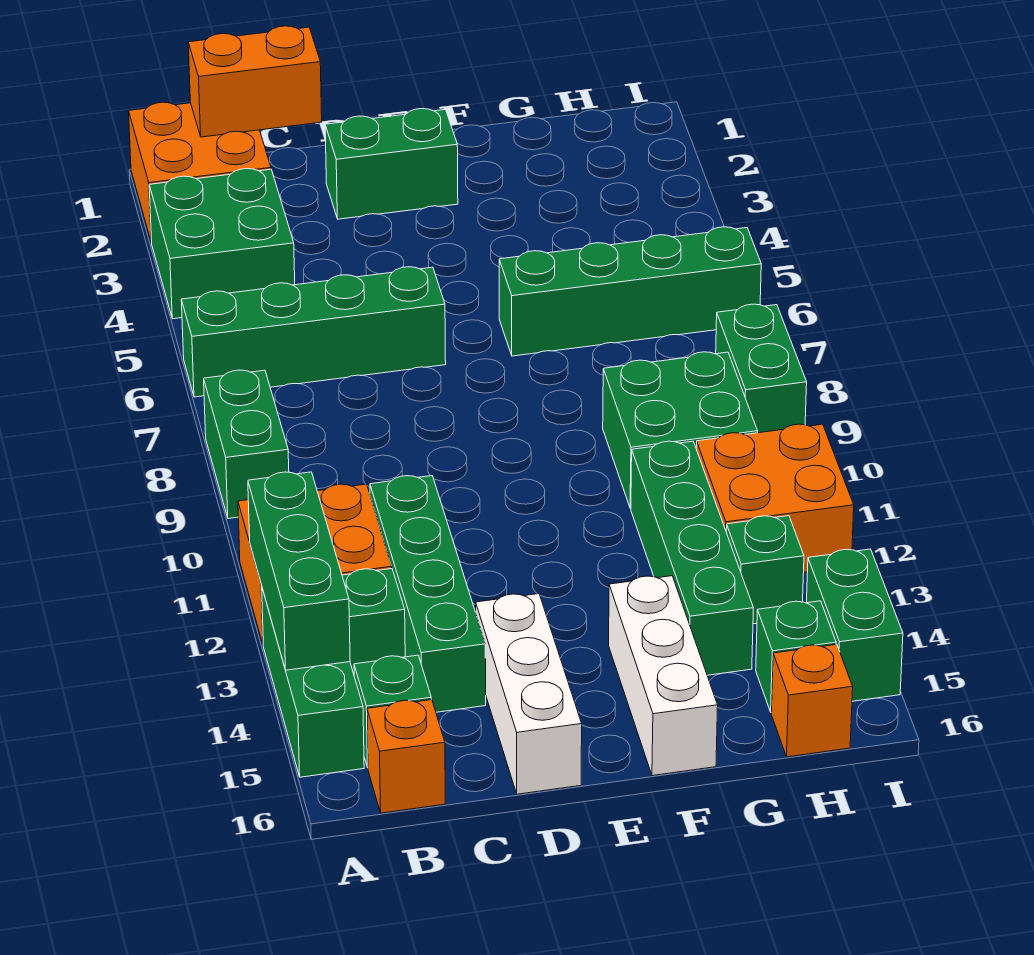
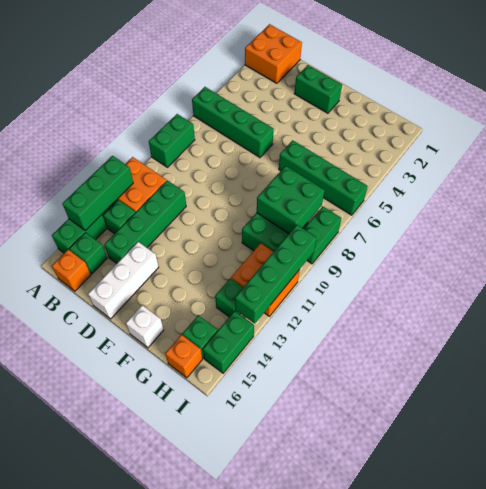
green 2x2 brick [149,169,295,319] -> green 2x2 brick moved to [257,166,325,234]
orange 1x2 brick [188,26,322,137] -> none
white 1x3 brick [609,576,718,776] -> white 1x1 brick [126,305,164,348]
green 1x4 brick [631,441,753,675] -> green 1x4 brick moved to [235,225,317,324]

